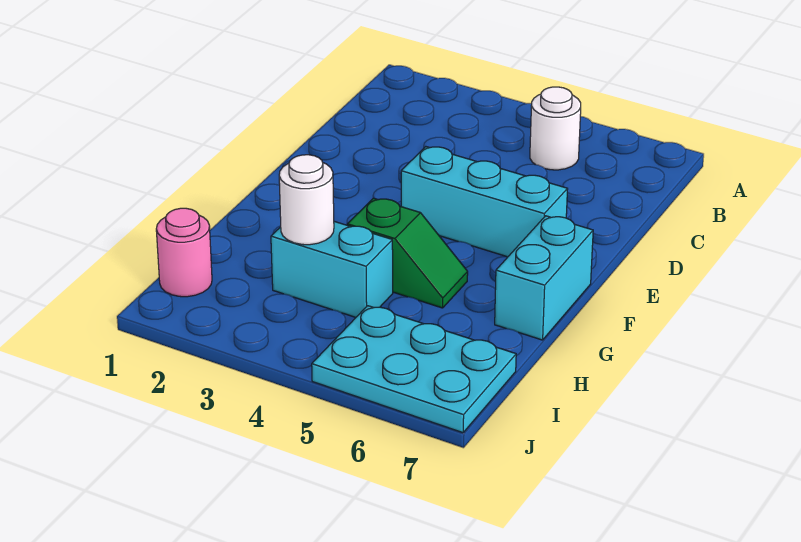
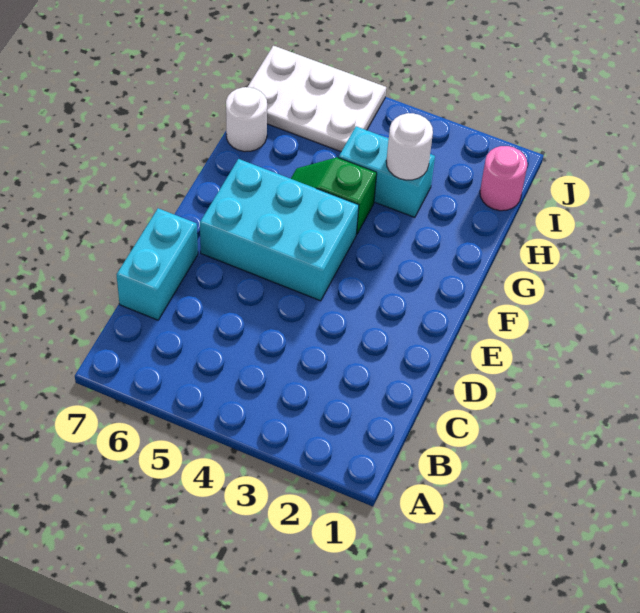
white 1x1 round brick [530,87,581,170] -> white 1x1 round brick moved to [226,87,267,152]
cyan 1x3 brick [401,147,568,257] -> cyan 2x3 brick [200,159,359,301]
cyan 1x2 brick [495,216,593,340] -> cyan 1x2 brick moved to [117,208,198,320]
cyan 2x3 plate [312,306,516,433] -> white 2x3 plate [248,46,386,152]

